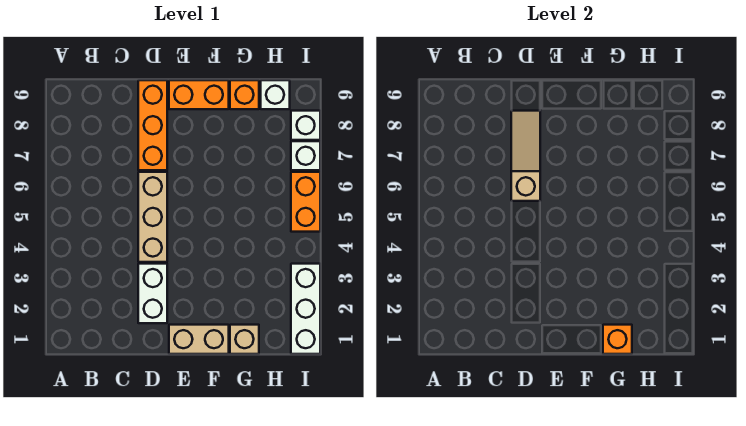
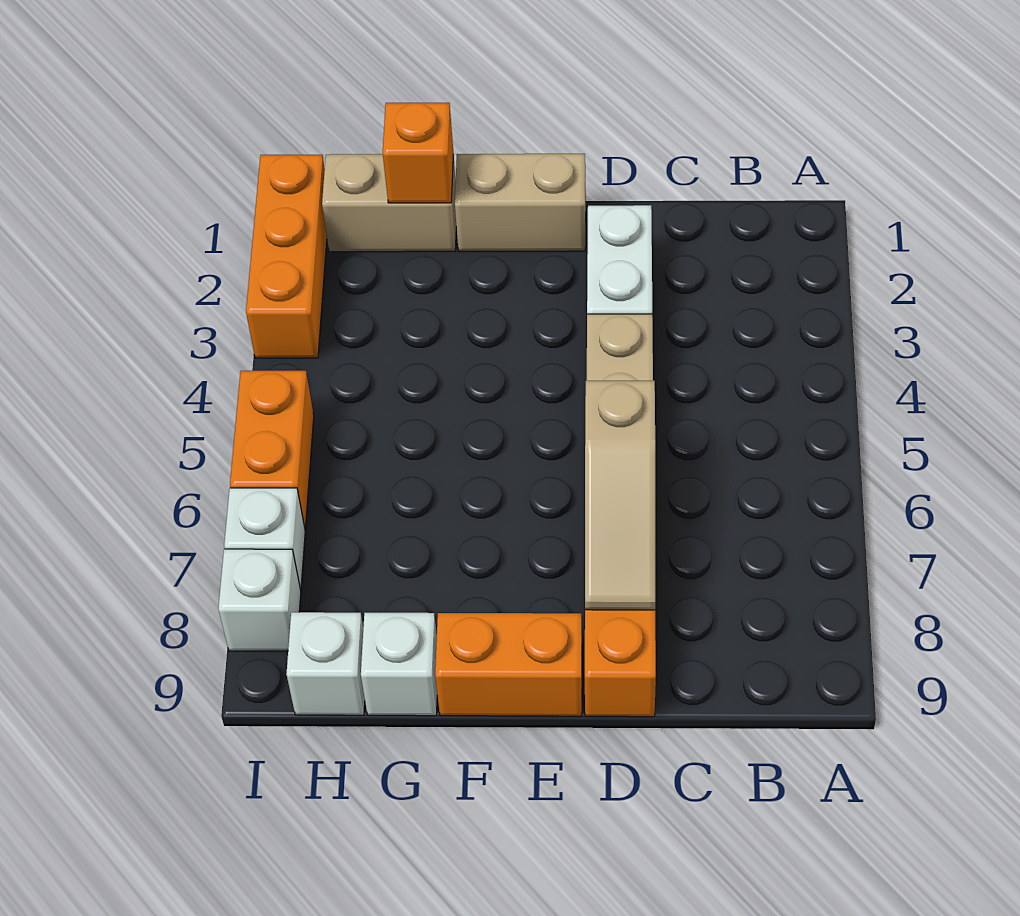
tan 1x1 brick [230,325,259,354] -> tan 1x2 brick [322,154,456,252]
orange 1x1 brick [230,80,259,109] -> white 1x1 brick [361,613,437,716]
white 1x3 brick [291,264,320,354] -> orange 1x3 brick [246,155,327,358]

